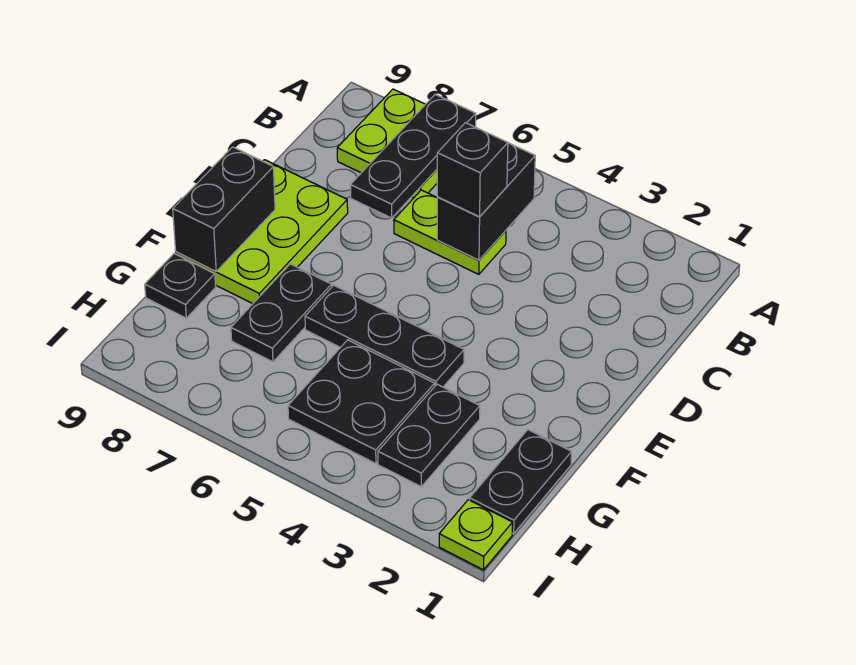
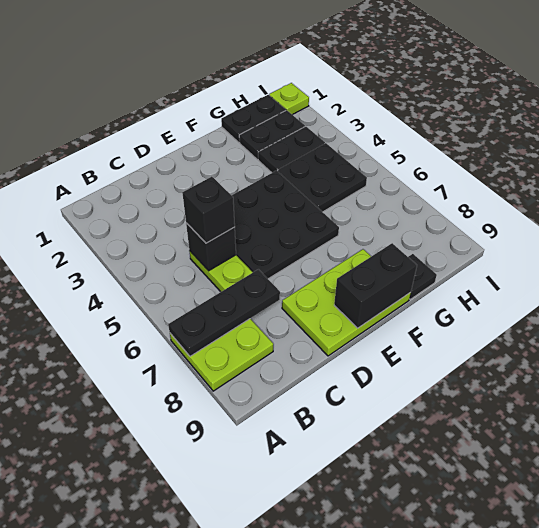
black 1x2 brick [437,143,535,260] -> black 1x1 brick [186,223,236,271]
black 1x3 plate [305,285,464,387] -> black 3x3 plate [232,170,339,279]
black 1x2 plate [231,264,332,362] -> black 1x2 plate moved to [239,110,305,160]

